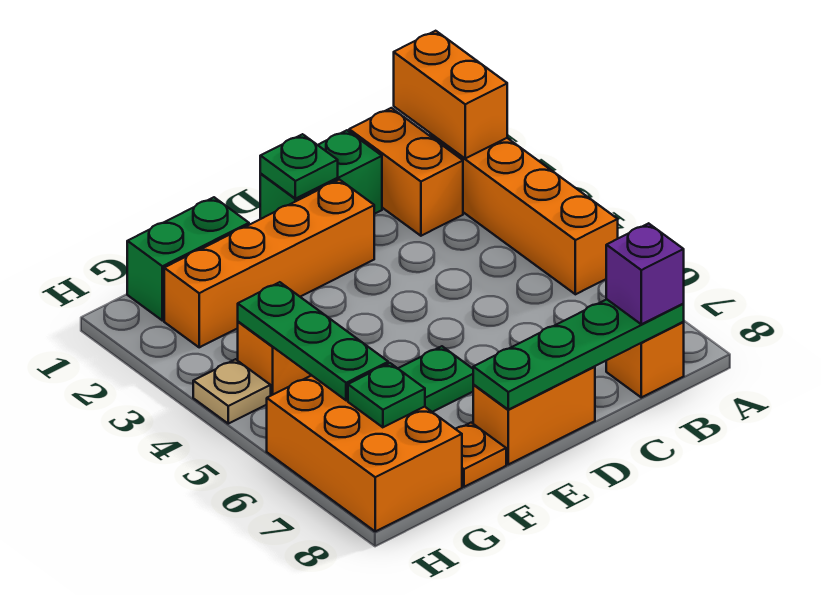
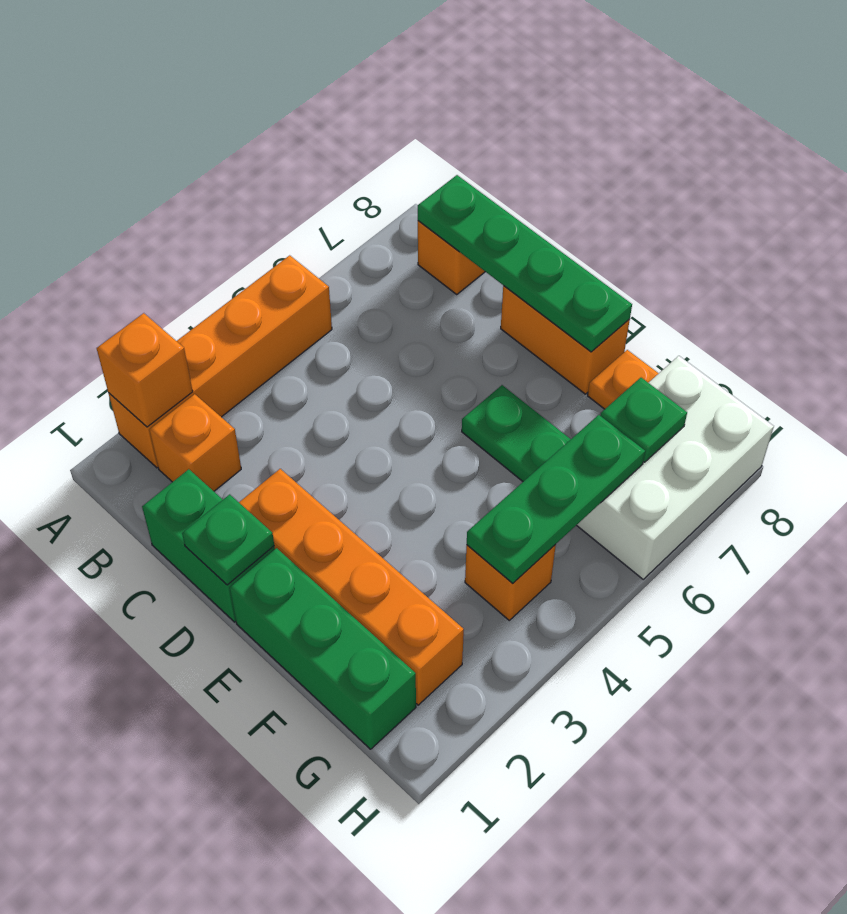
orange 1x2 brick [394,31,507,158] -> orange 1x1 brick [97,313,193,427]
orange 1x2 brick [349,108,463,236] -> orange 1x1 brick [149,394,241,491]
purple 1x1 brick [606,223,684,324] -> none
green 1x2 brick [127,197,249,321] -> green 1x3 brick [230,548,416,749]
orange 2x3 brick [267,375,462,531] -> white 2x3 brick [577,356,774,579]
tan 1x1 plate [193,359,271,424] -> none

